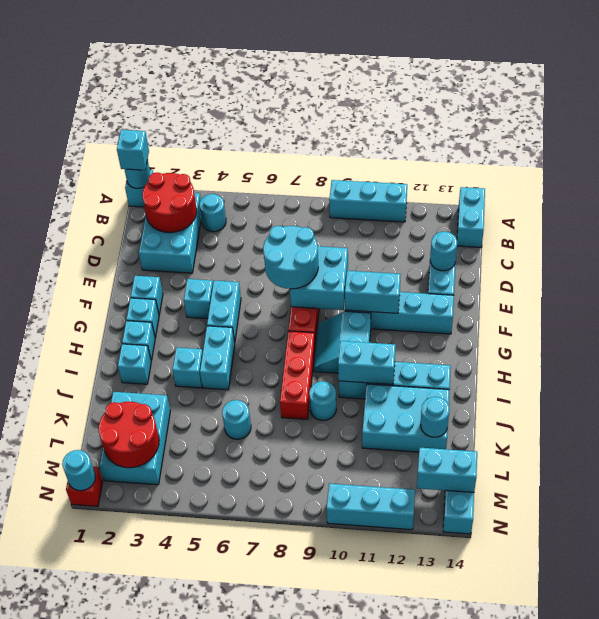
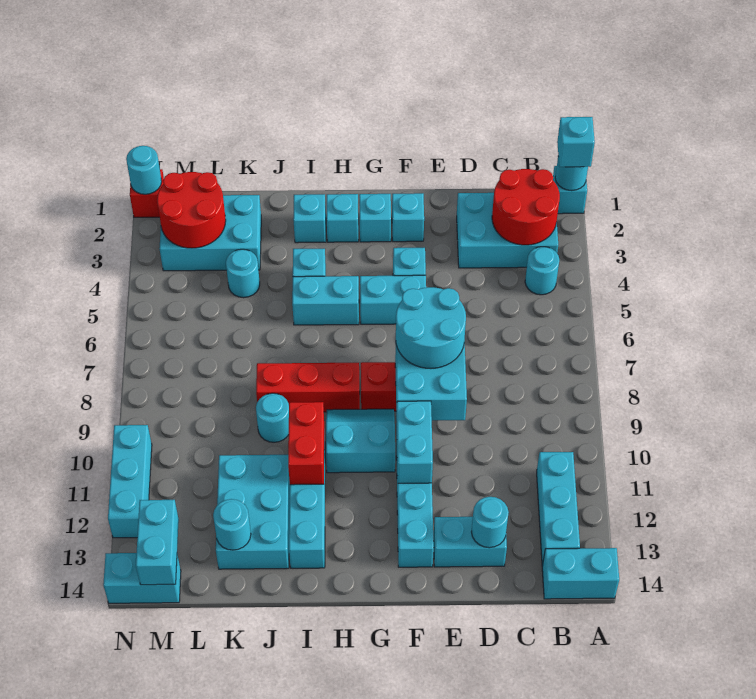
cyan 1x3 brick [329,180,407,222] -> cyan 1x3 brick moved to [537,452,580,566]
cyan 1x2 brick [338,341,395,384] -> red 1x2 brick [288,402,324,485]
cyan 1x1 round brick [222,400,251,439] -> cyan 1x1 round brick moved to [226,249,260,298]

